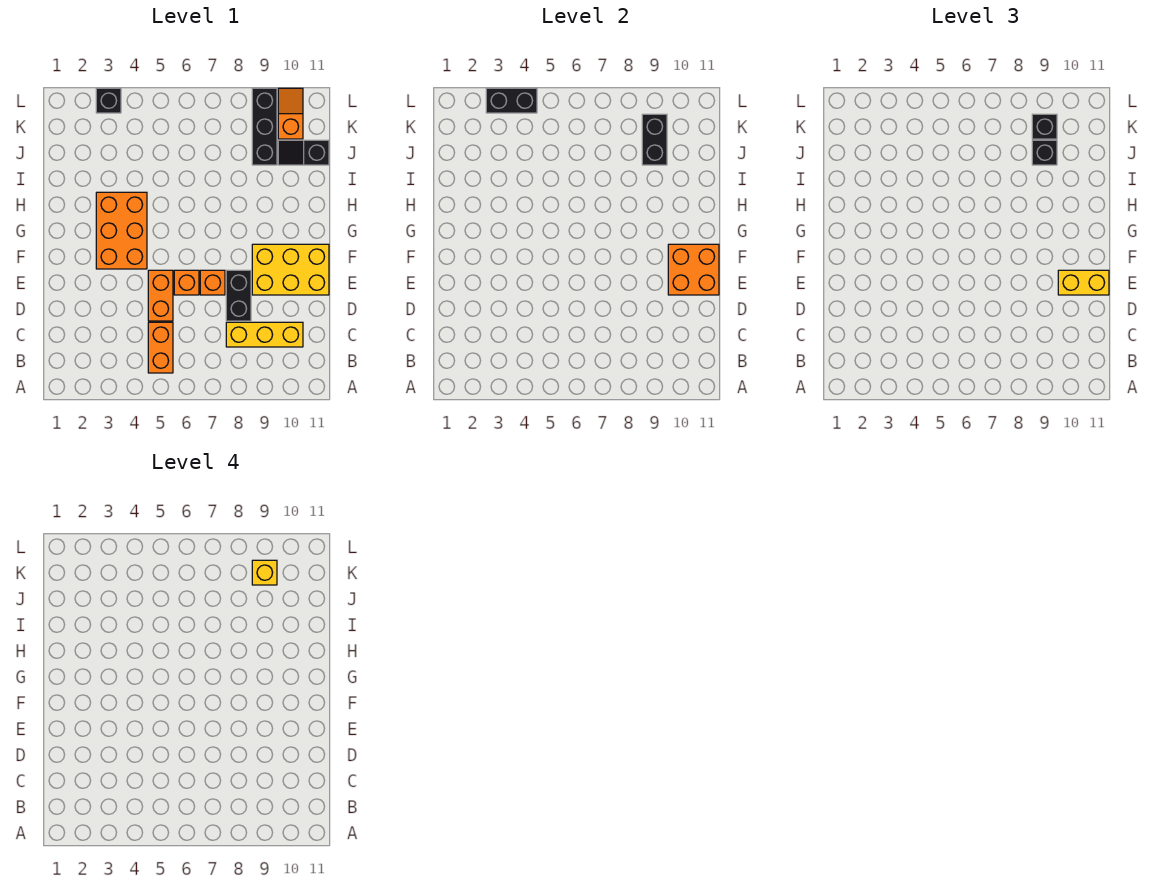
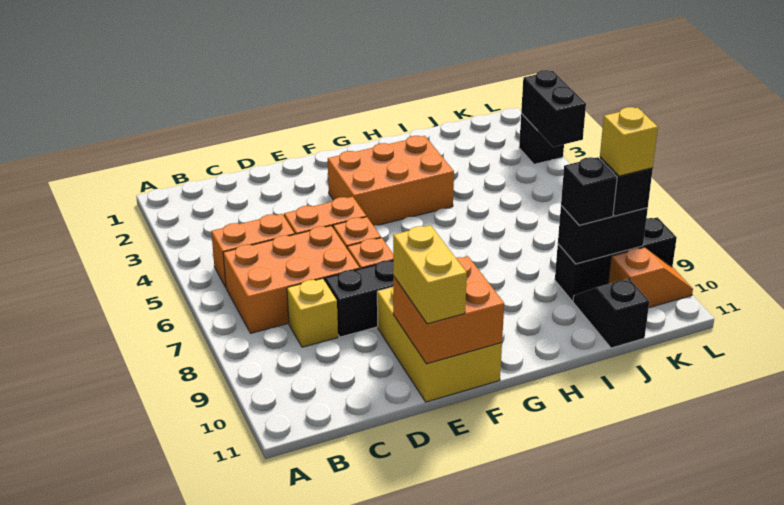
none -> orange 2x3 brick [223,226,360,333]
yellow 1x3 brick [226,322,303,347] -> yellow 1x1 brick [287,278,338,347]

